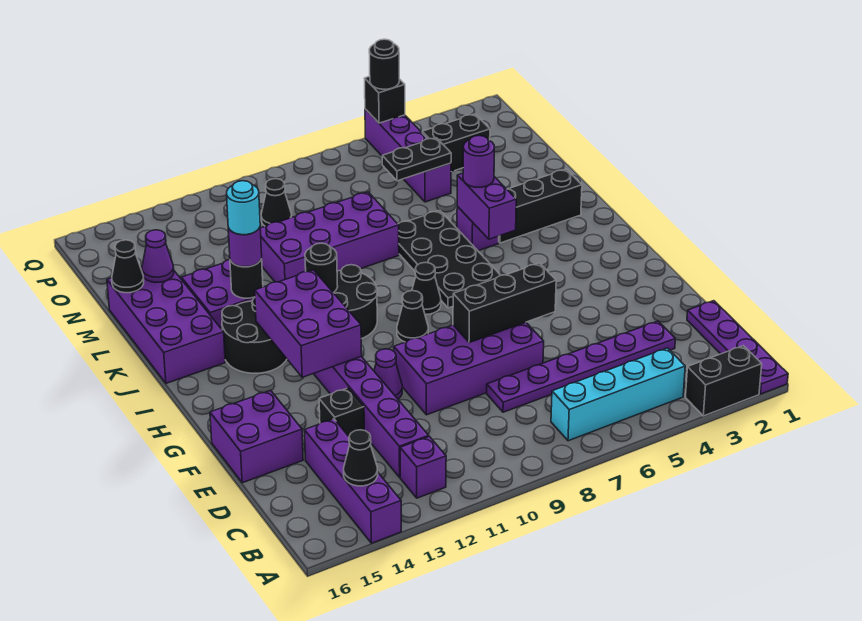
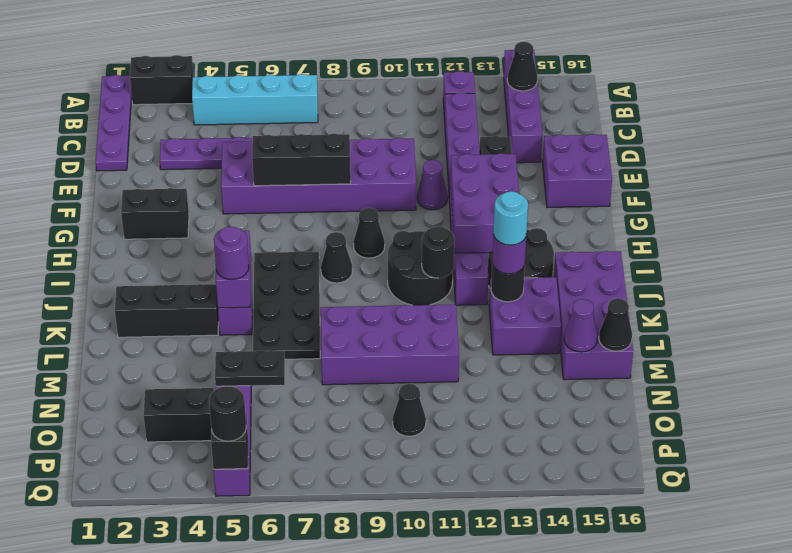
purple 2x4 brick [394,322,544,415] -> purple 2x6 brick [221,138,416,214]
none -> black 1x2 brick [121,188,189,239]

